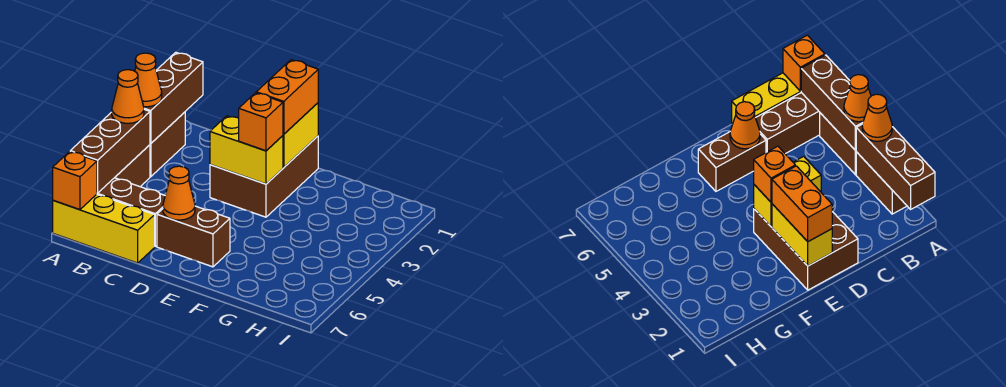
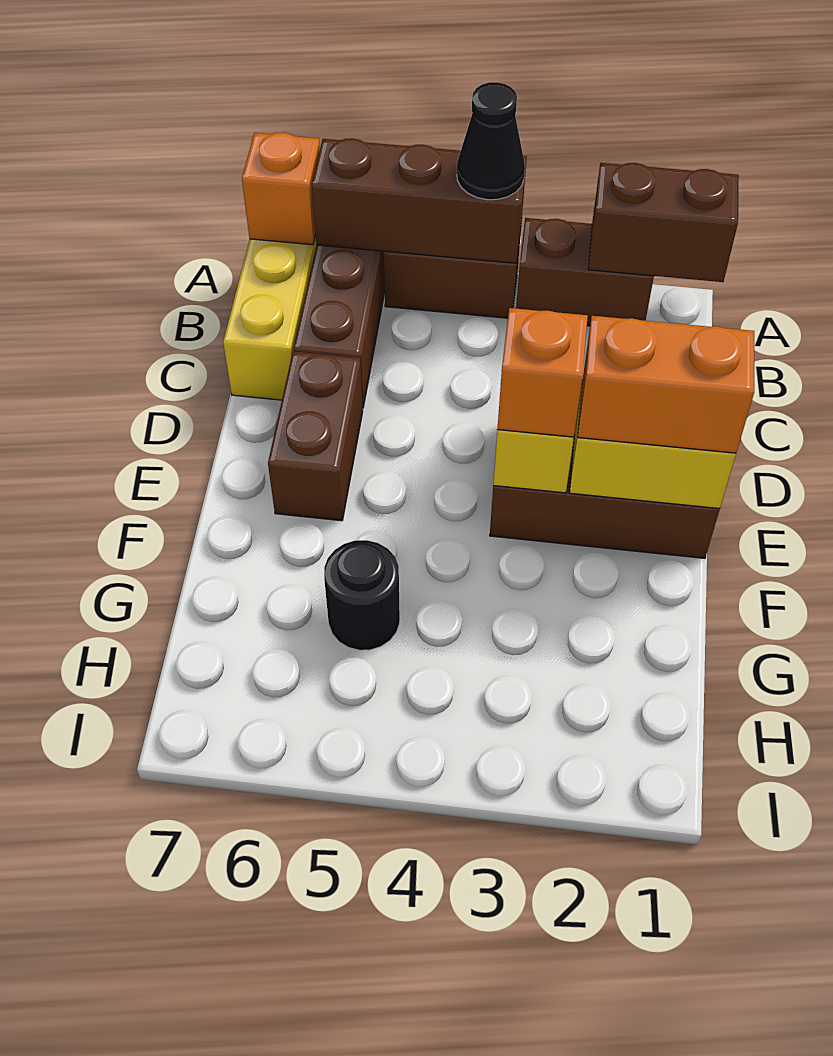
brown 1x3 brick [144,52,203,144] -> brown 1x2 brick [588,163,739,282]
orange 1x1 cone [135,53,162,107] -> none
orange 1x1 cone [112,70,144,123] -> black 1x1 cone [457,82,525,200]
orange 1x1 cone [163,166,195,220] -> none
none -> black 1x1 round brick [324,540,400,650]

